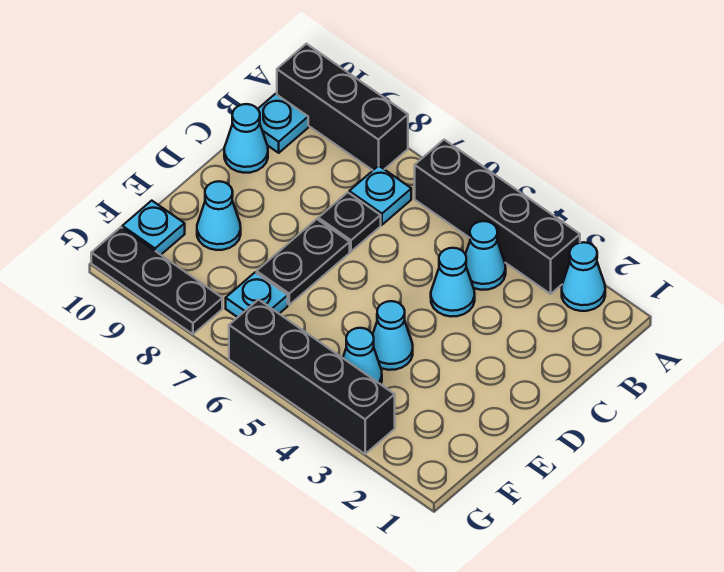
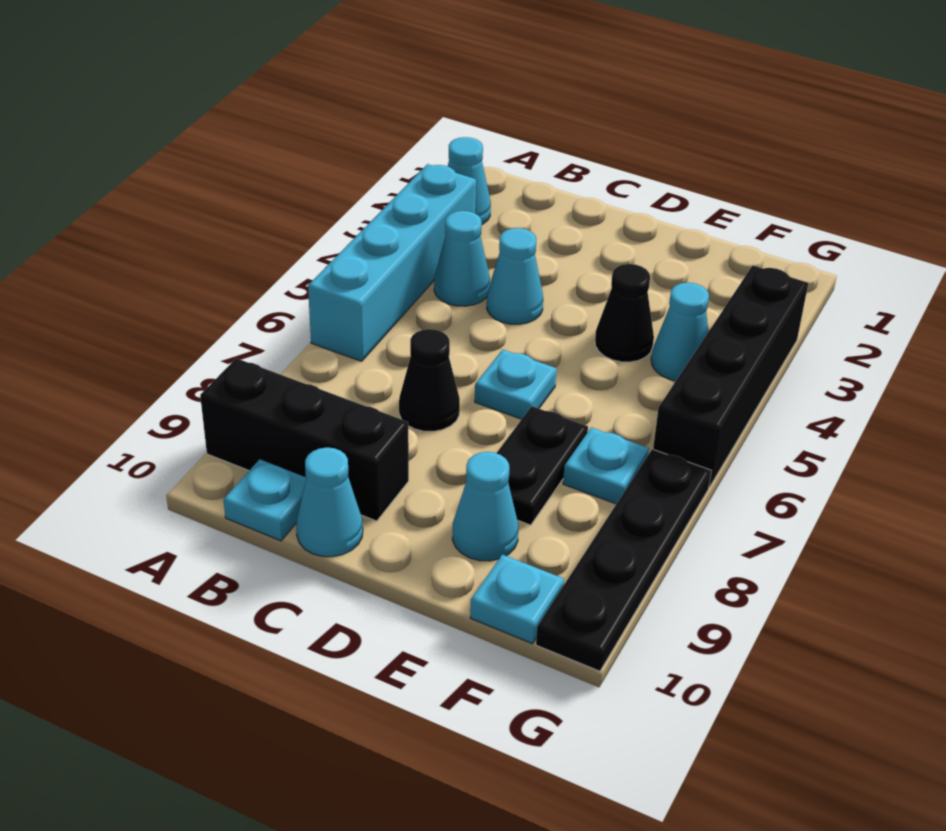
black 1x4 brick [415,140,580,294] -> cyan 1x4 brick [308,164,476,361]
black 1x3 brick [277,44,408,170] -> black 1x3 brick turned to [200,358,409,521]
cyan 1x1 plate [349,166,411,225] -> cyan 1x1 plate moved to [475,350,557,419]
black 1x1 plate [318,192,381,251] -> black 1x1 cone [399,329,460,431]
black 1x2 plate [257,219,350,305] -> black 1x2 plate turned to [497,406,588,525]
cyan 1x1 cone [373,301,413,370] -> black 1x1 cone [595,264,654,362]
black 1x3 plate [91,227,222,334] -> black 1x4 plate [536,449,711,671]

